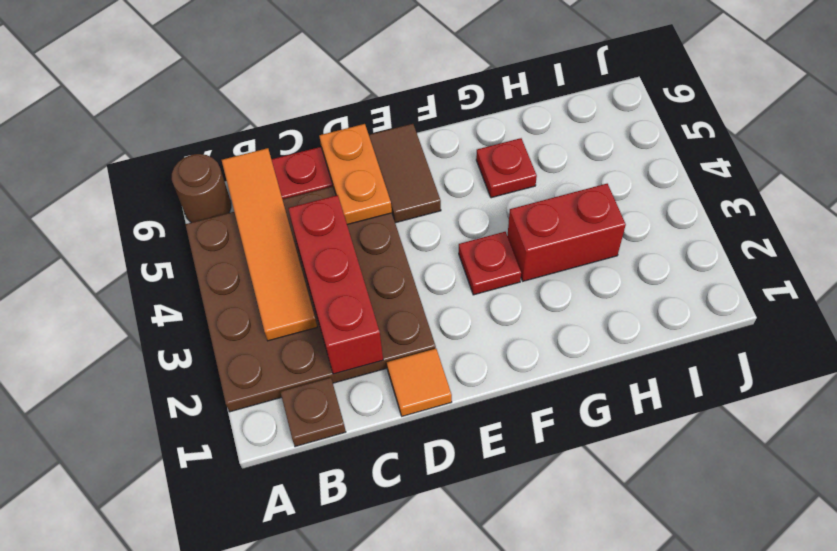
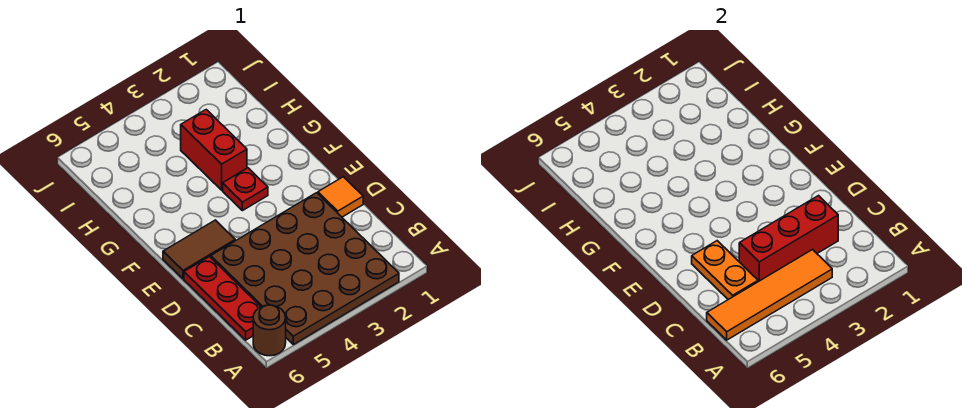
brown 1x1 plate [281,378,346,447] -> none
orange 1x2 plate [319,124,392,225] -> orange 1x2 plate turned to [692,241,758,299]
red 1x1 plate [476,138,537,198] -> none

